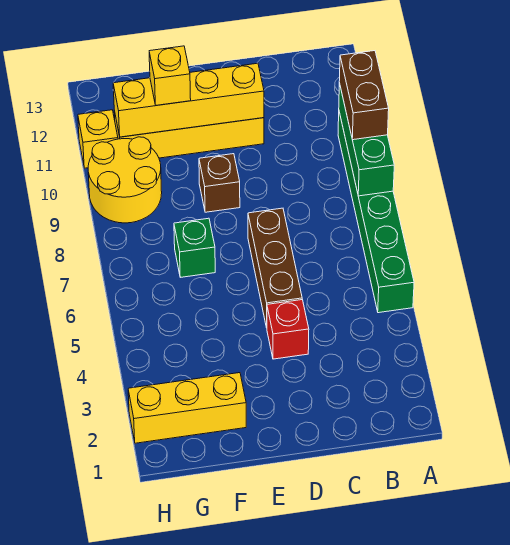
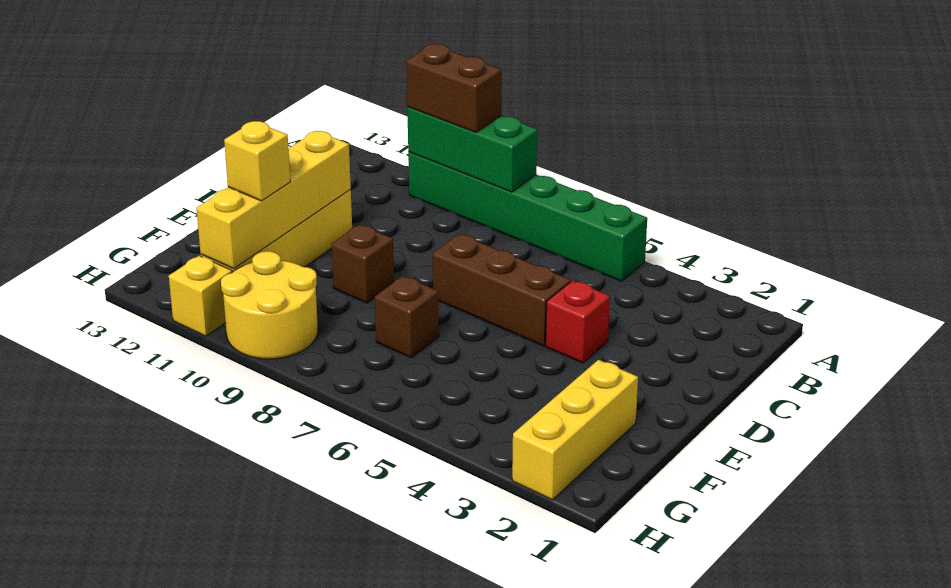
green 1x1 brick [174,218,215,277] -> brown 1x1 brick [375,276,439,358]

